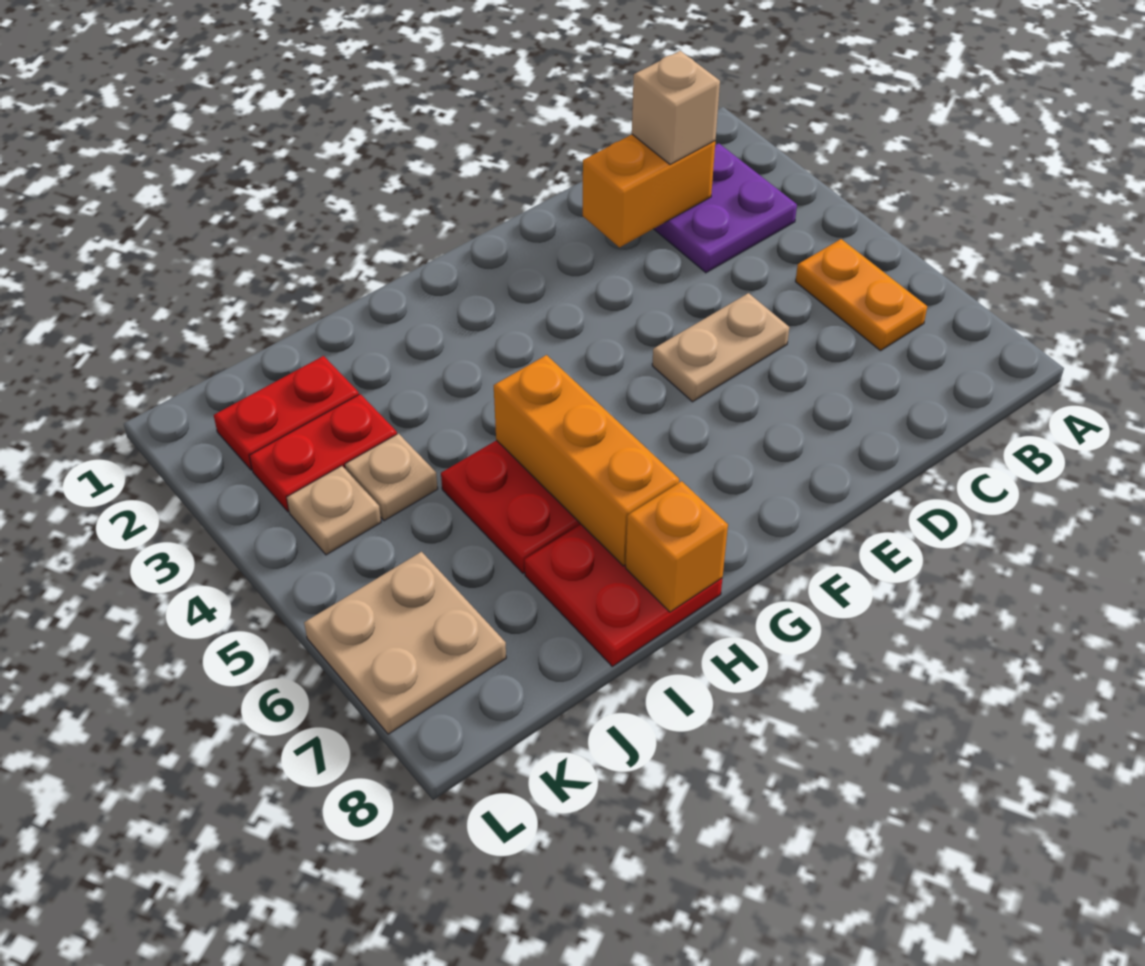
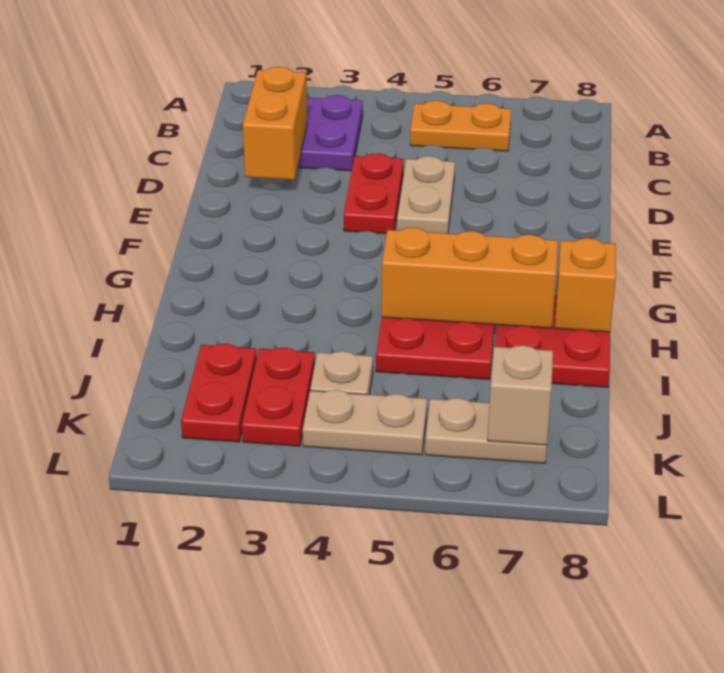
tan 1x1 brick [632,51,720,165] -> tan 1x1 brick moved to [488,345,553,445]
none -> red 1x2 plate [343,153,403,234]
tan 1x1 plate [287,466,381,555] -> tan 1x2 plate [303,390,427,455]
tan 2x2 plate [304,552,506,734] -> tan 1x2 plate [425,398,547,463]

